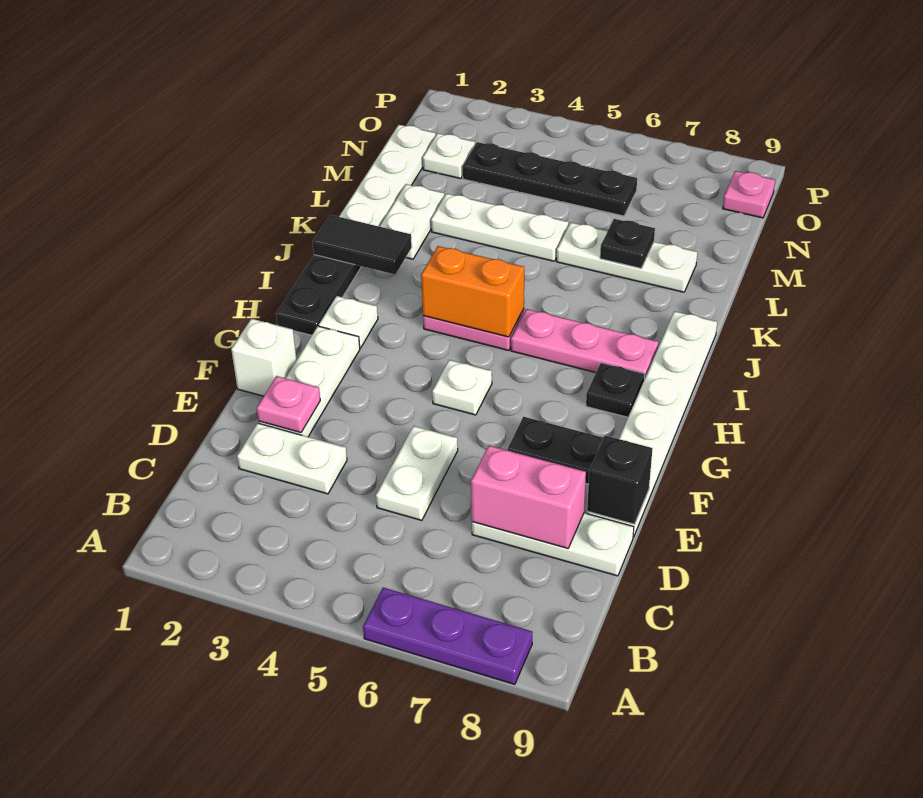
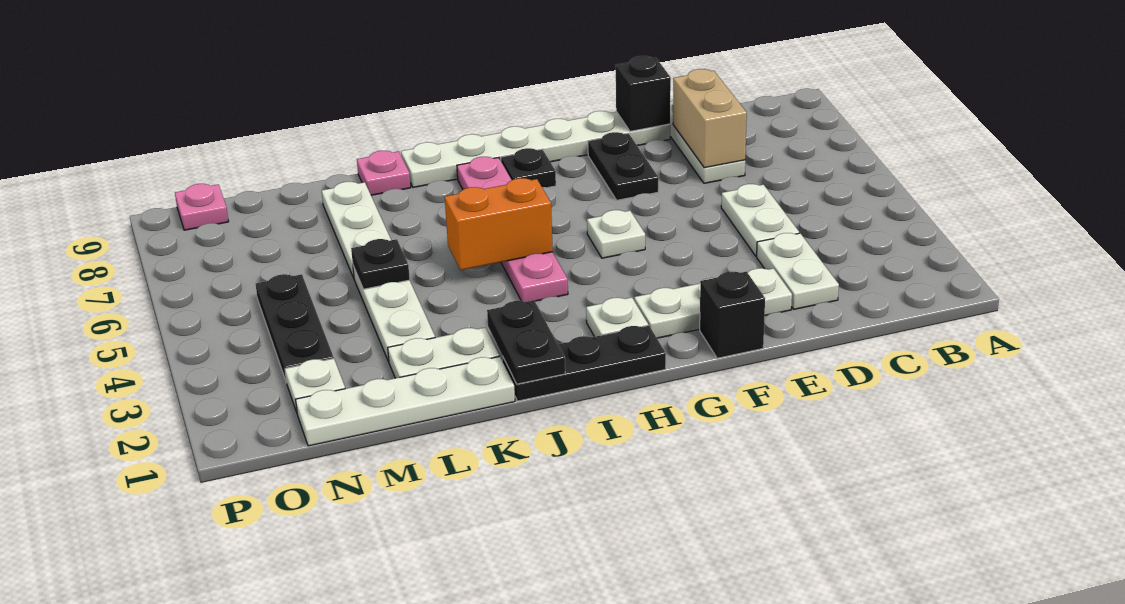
purple 1x3 plate [363,588,533,684] -> none
white 1x2 plate [376,426,458,520] -> white 1x2 plate turned to [721,184,799,256]
pink 1x2 brick [471,446,586,548] -> tan 1x2 brick [673,69,747,168]
pink 1x1 plate [257,376,320,433] -> pink 1x1 plate moved to [357,151,411,195]
white 1x1 brick [231,319,297,396] -> black 1x1 brick [700,272,765,358]
orange 1x2 brick [421,246,524,337] -> orange 1x2 brick turned to [445,178,553,270]
black 1x2 tile [313,215,412,274] -> black 1x2 plate [487,301,565,384]
black 1x1 plate [600,219,655,268] -> black 1x1 plate moved to [351,239,410,289]
black 1x4 plate [463,142,637,216] -> black 1x3 plate [256,274,334,383]

